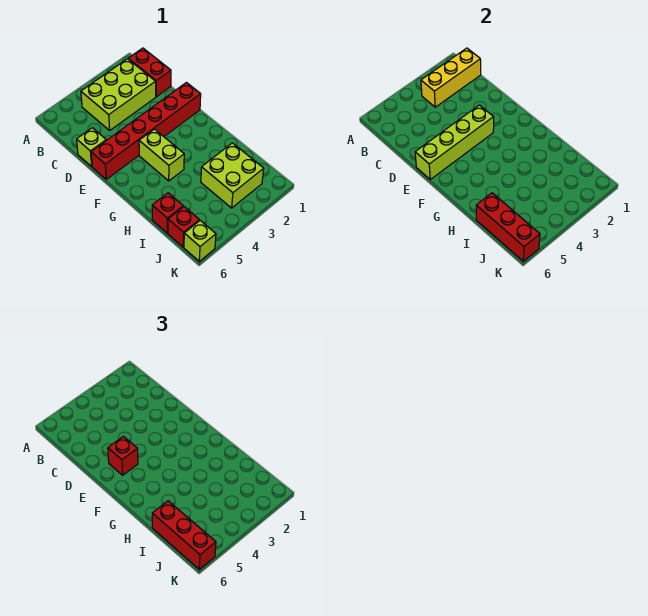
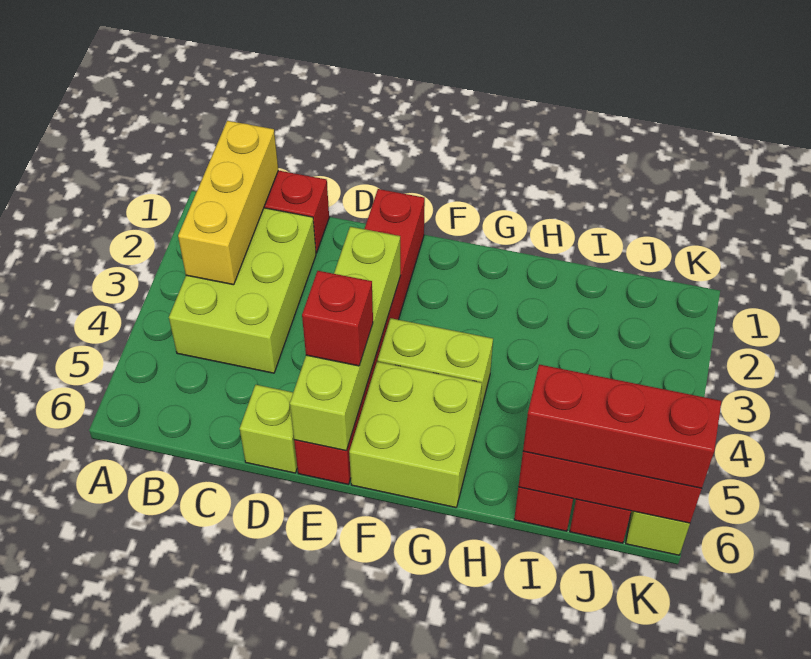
lime 2x2 brick [201,143,264,208] -> lime 2x2 brick moved to [349,362,482,507]

